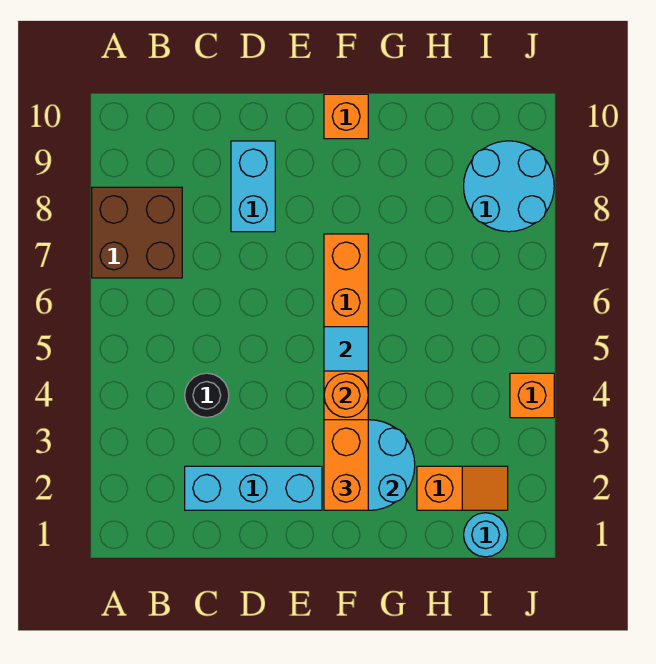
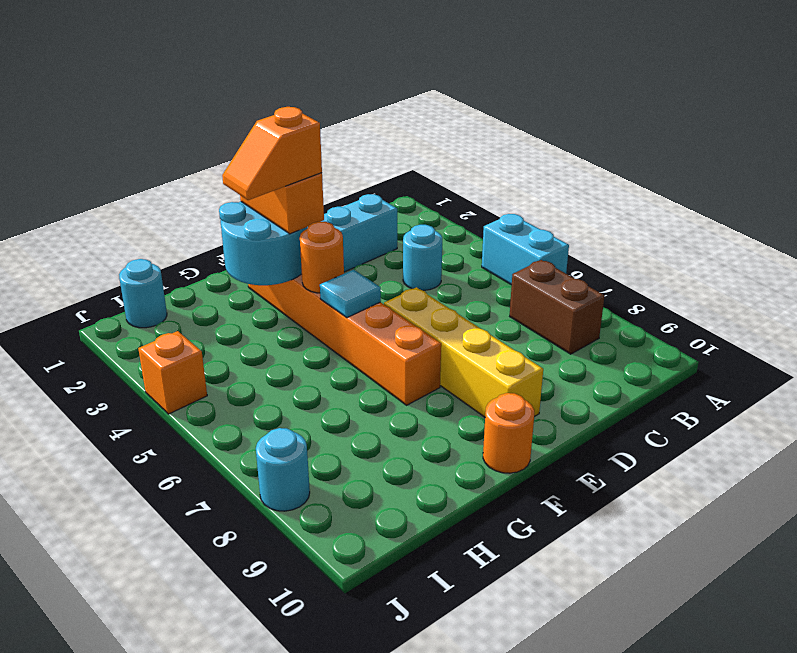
brown 2x2 brick [92,187,182,278] -> brown 1x2 brick [510,260,605,354]
black 1x1 round brick [185,373,229,417] -> cyan 1x1 round brick [403,225,442,290]
cyan 1x2 brick [231,141,275,232] -> cyan 1x2 brick moved to [482,214,569,285]
none -> yellow 1x4 brick [384,287,543,417]
orange 1x1 brick [324,94,368,139] -> orange 1x1 round brick [483,393,534,473]
orange 1x2 slope [417,466,508,510] -> orange 1x2 slope moved to [222,107,322,200]
cyan 2x2 round brick [464,141,554,232] -> cyan 1x1 round brick [256,428,310,511]

